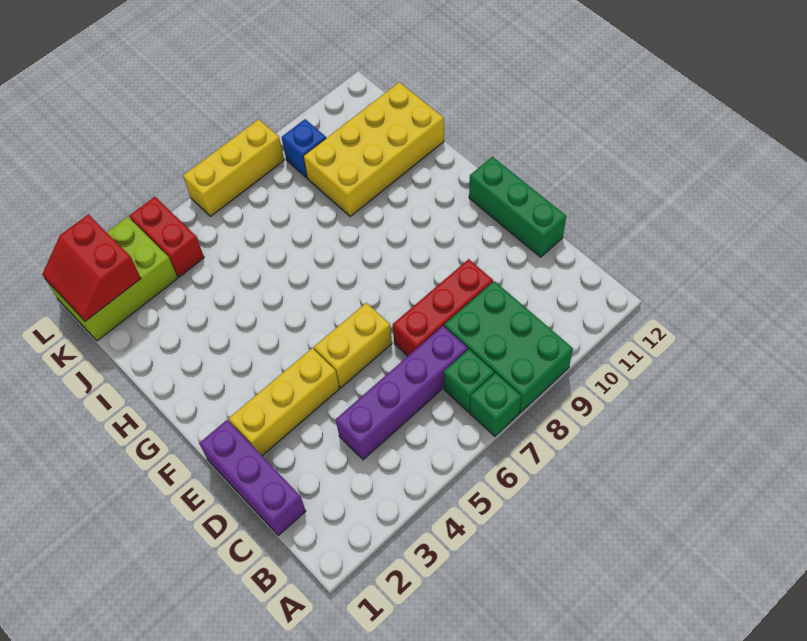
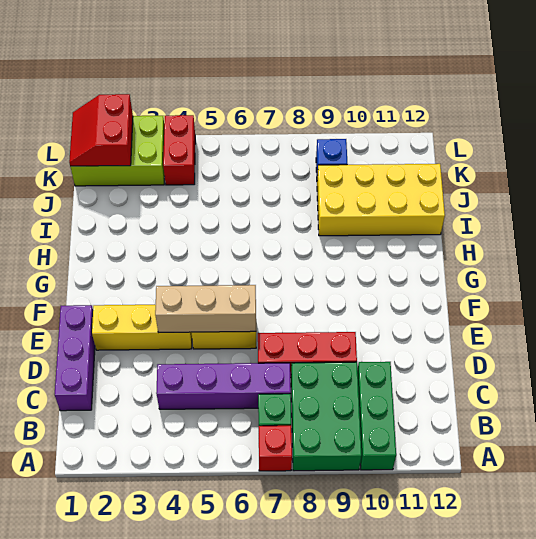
green 1x1 brick [470,373,522,436] -> red 1x1 brick [259,426,292,471]
green 1x3 brick [469,157,566,257] -> green 1x3 brick moved to [357,362,396,470]
none -> tan 1x3 brick [155,285,256,333]
yellow 1x3 brick [183,119,284,217] -> none

